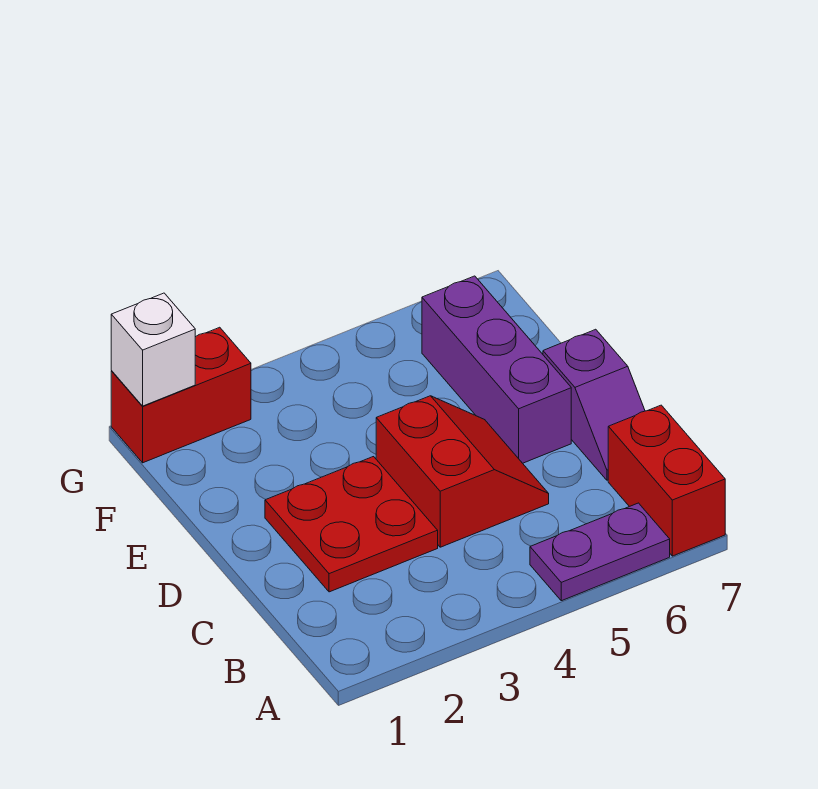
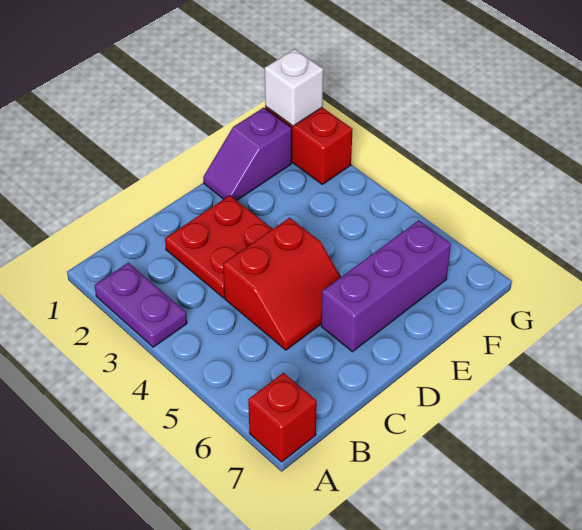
purple 1x2 plate [530,503,670,601] -> purple 1x2 plate moved to [95,263,187,347]
red 1x2 brick [608,405,725,556] -> red 1x1 brick [248,373,317,462]
purple 1x2 slope [543,329,645,480] -> purple 1x2 slope moved to [203,108,292,200]

